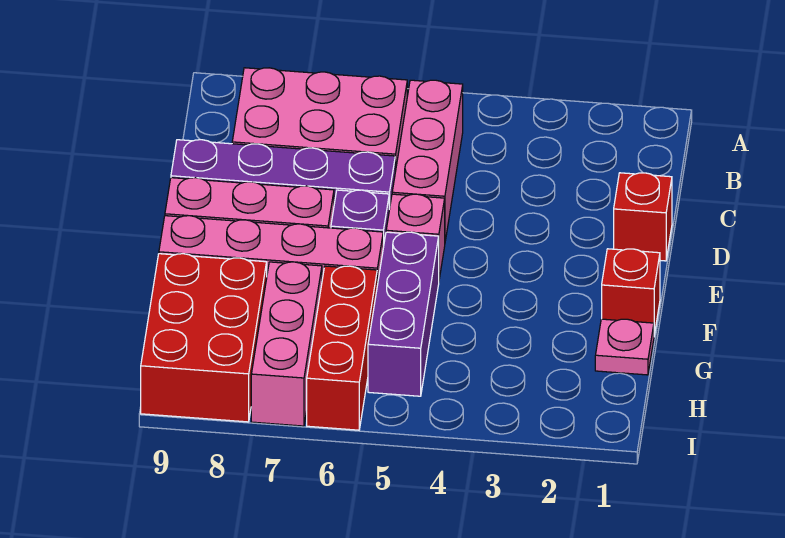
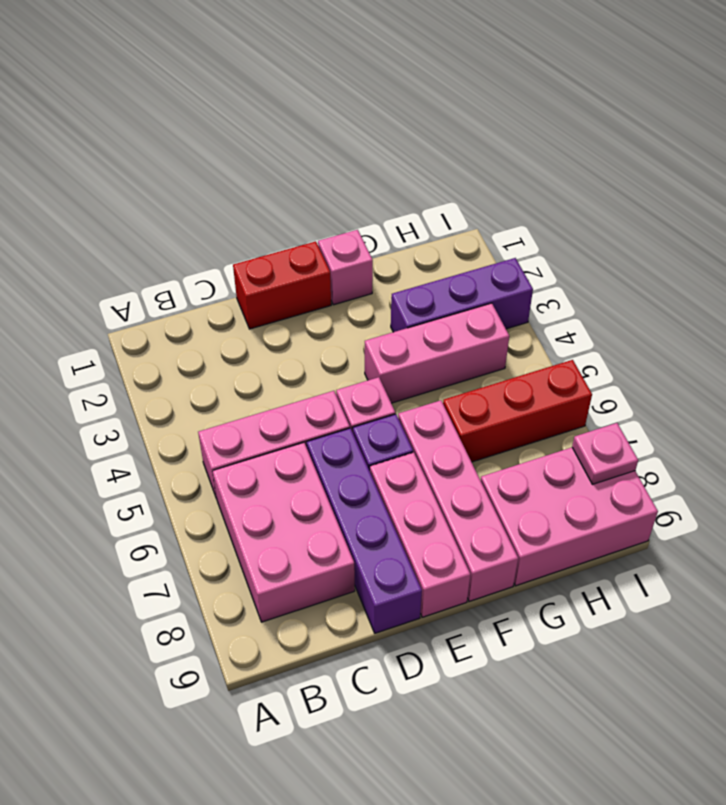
red 1x1 brick [614,173,672,261] -> red 1x2 brick [233,241,331,329]
red 1x1 brick [602,249,660,335] -> pink 1x1 brick [318,230,373,305]
purple 1x3 brick [368,232,439,396] -> purple 1x3 brick moved to [391,258,533,332]
pink 1x1 plate [595,319,654,375] -> pink 1x1 plate moved to [572,423,638,484]
pink 1x3 brick [251,262,322,426] -> pink 1x3 brick moved to [365,303,509,403]
red 2x3 brick [141,254,267,422] -> pink 2x3 brick [481,447,658,586]

